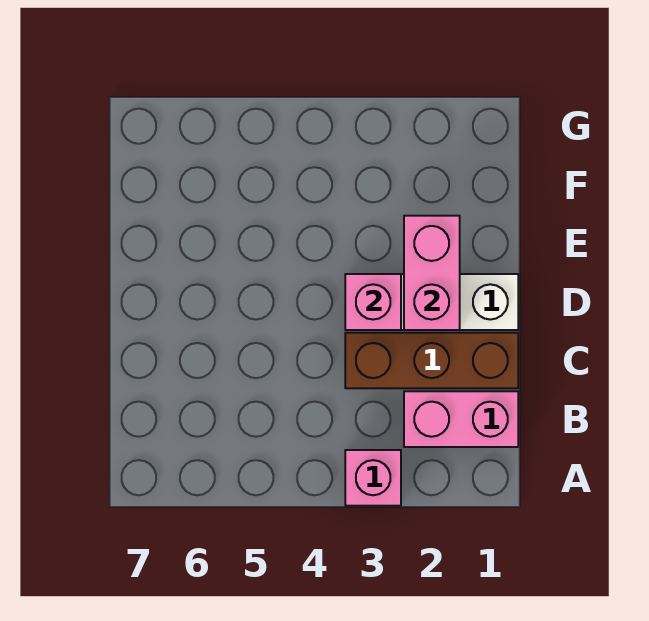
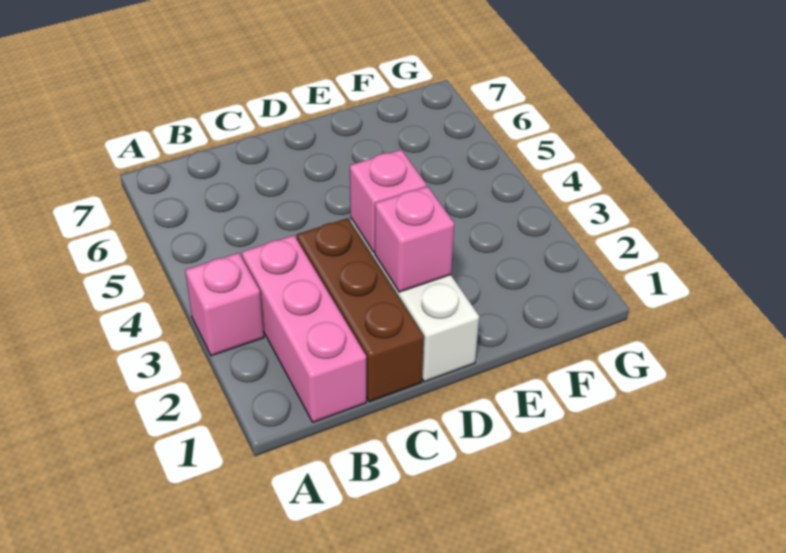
pink 1x2 brick [404,391,518,447] -> pink 1x3 brick [242,235,366,422]
pink 1x2 brick [404,216,460,330] -> pink 1x1 brick [375,186,454,292]

